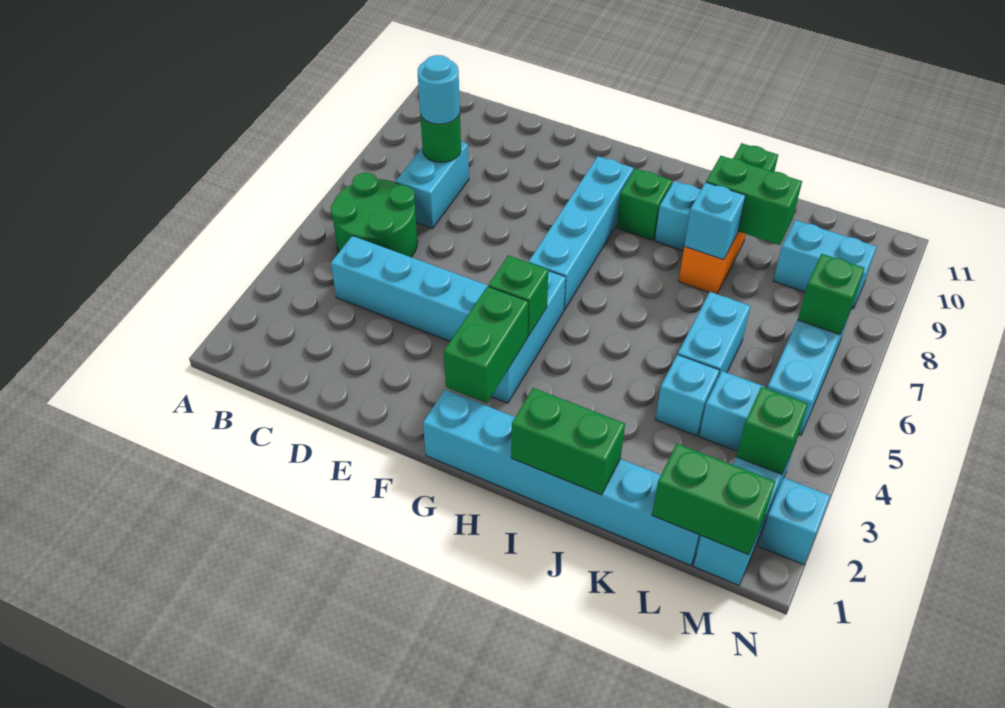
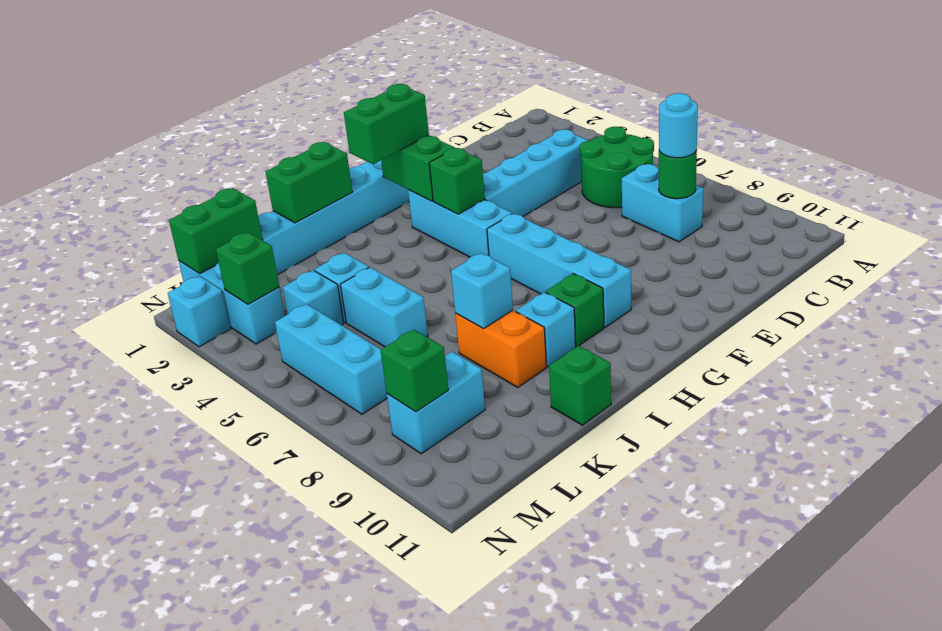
green 1x2 brick [706,156,802,245] -> green 1x2 brick moved to [344,84,429,164]
green 1x1 brick [798,254,865,335] -> green 1x1 brick moved to [381,329,448,412]

